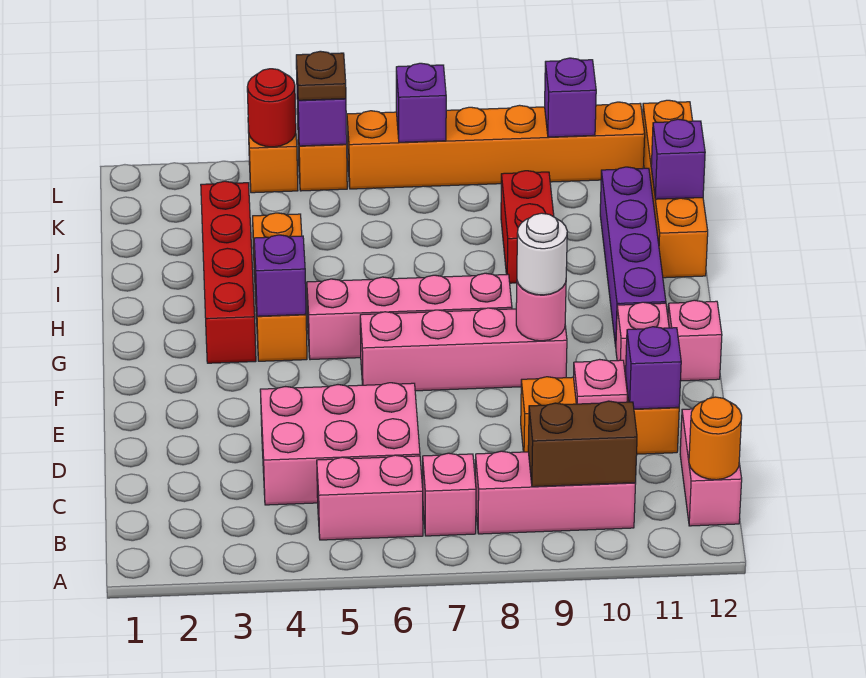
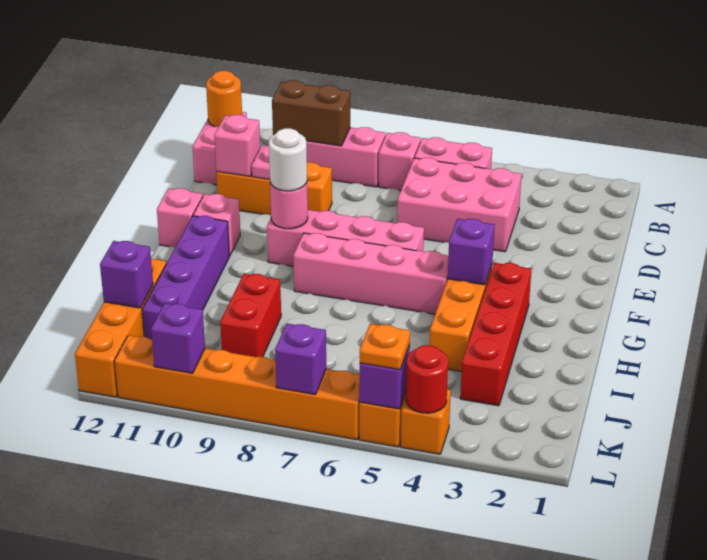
purple 1x1 brick [625,327,681,409] -> pink 1x1 brick [214,115,260,176]
brown 1x1 plate [296,51,346,100] -> orange 1x1 plate [360,324,410,370]

